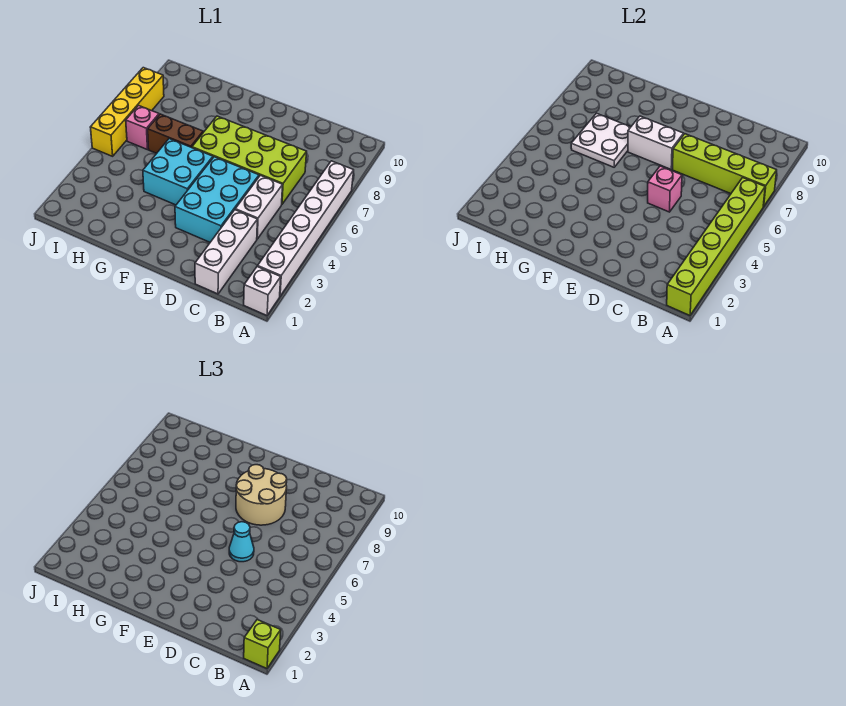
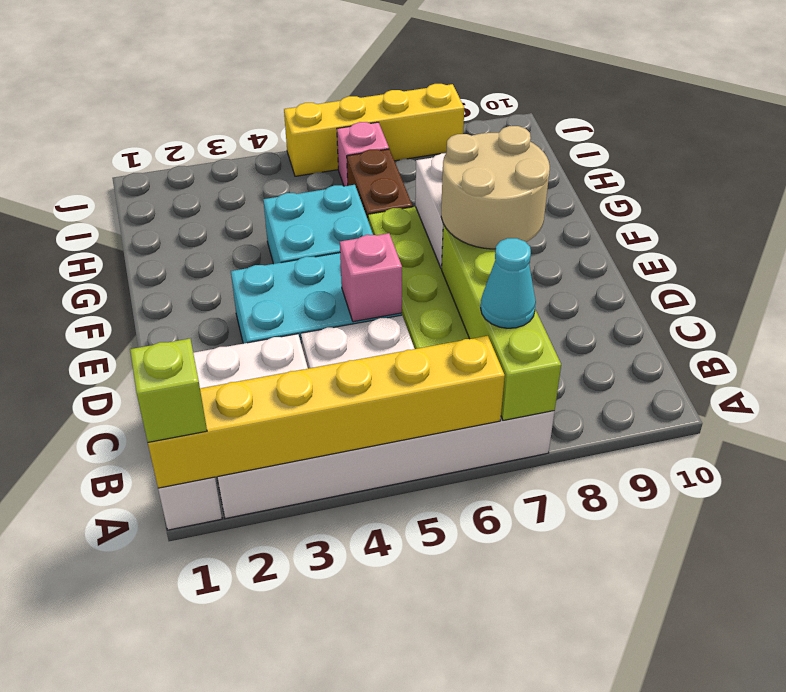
lime 1x6 brick [667,178,765,316] -> yellow 1x6 brick [148,336,505,488]
cyan 1x1 cone [229,522,254,562] -> cyan 1x1 cone moved to [481,238,536,328]
white 2x2 plate [571,113,631,167] -> none

